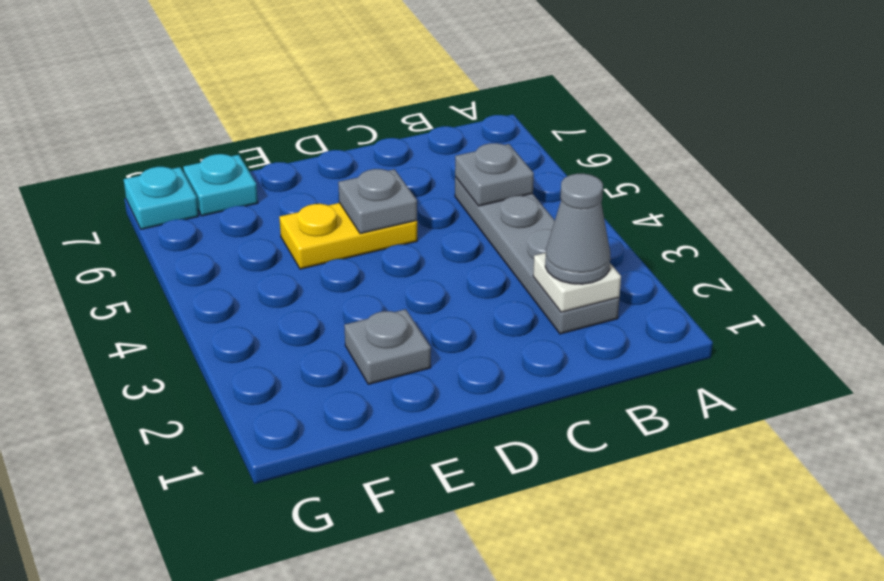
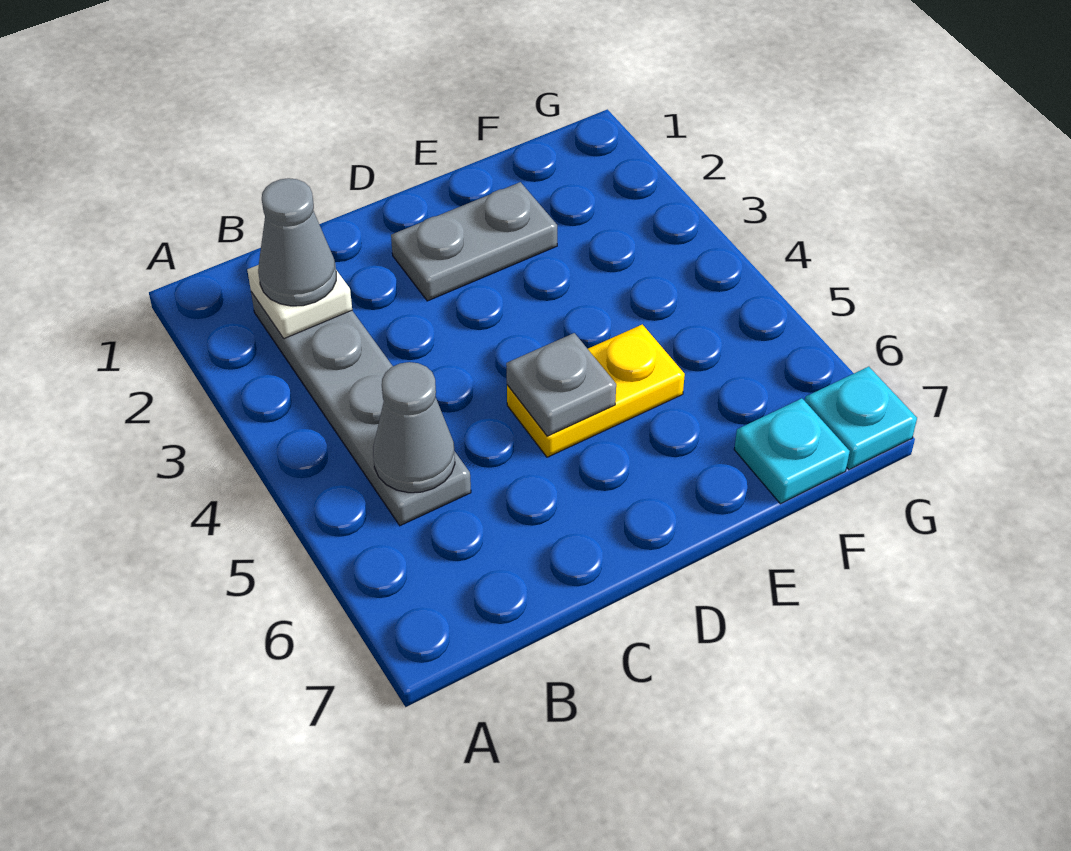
grey 1x1 plate [455,143,534,206] -> grey 1x1 cone [373,362,455,493]
grey 1x1 plate [344,309,431,384] -> grey 1x2 plate [391,182,557,301]

